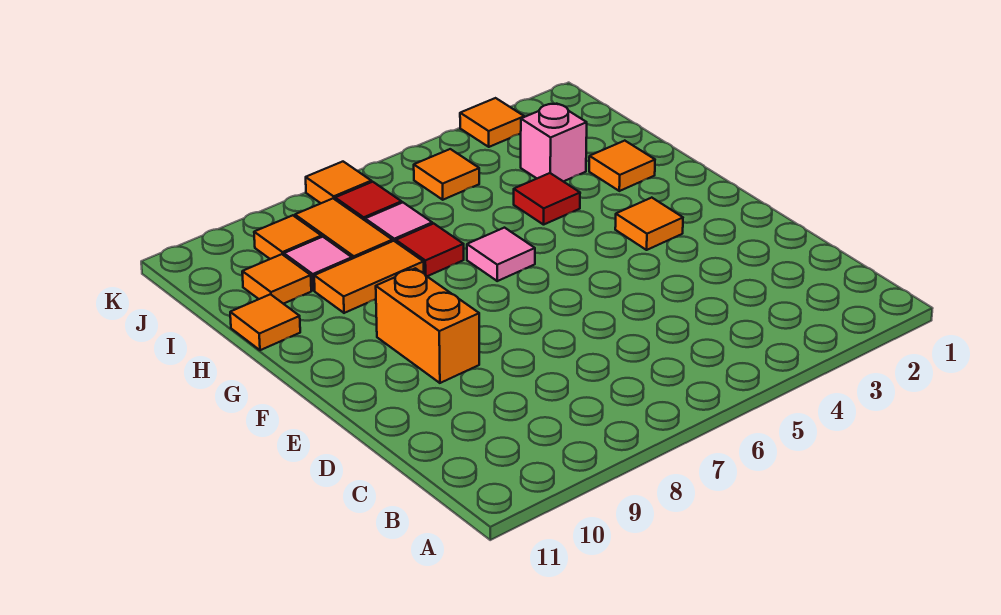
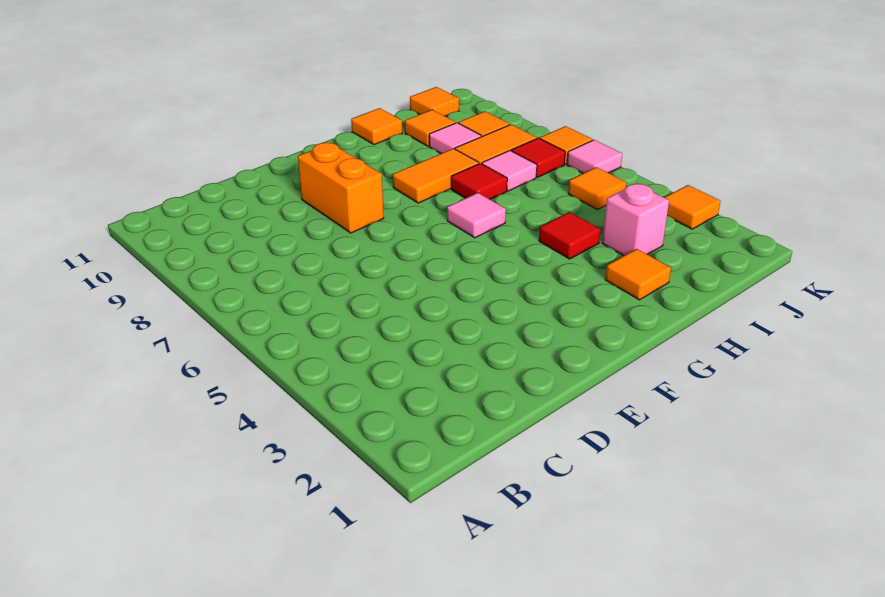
orange 1x2 brick [376,268,479,383] -> orange 1x2 brick turned to [298,143,384,233]
orange 1x1 tile [615,198,683,250] -> orange 1x1 tile moved to [410,87,459,117]
orange 1x2 tile [314,241,424,313] -> orange 1x2 tile turned to [393,148,479,203]
none -> pink 1x1 tile [567,140,622,173]

